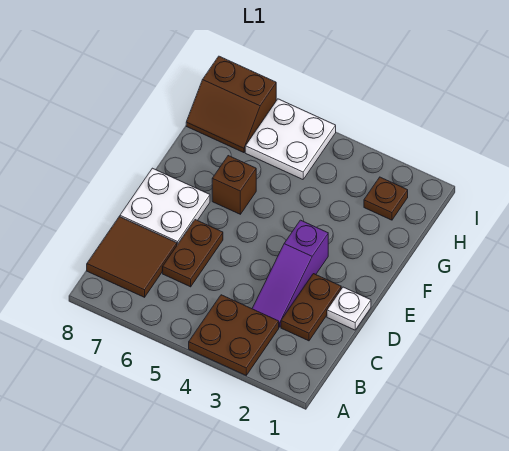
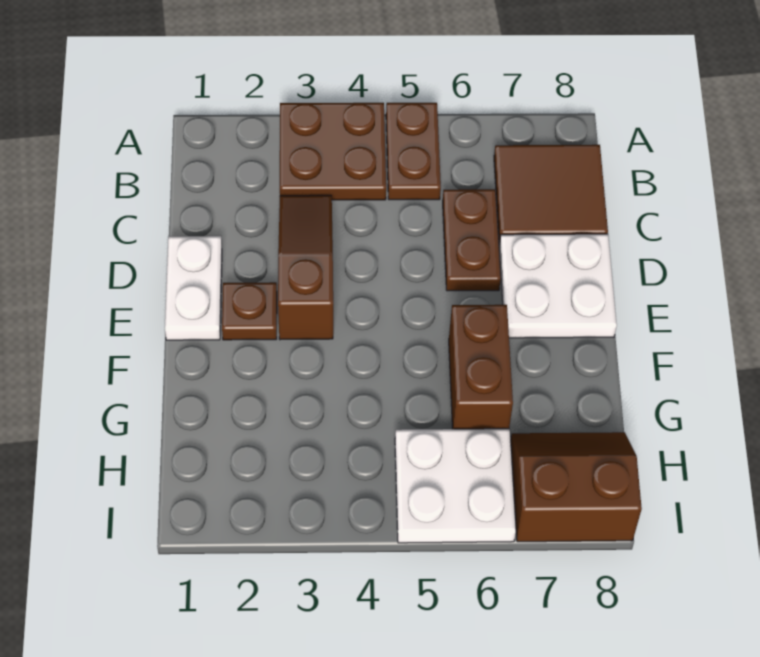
brown 1x2 plate [281,274,341,341] -> brown 1x2 plate moved to [386,103,441,200]
purple 1x3 slope [252,220,328,327] -> brown 1x3 slope [278,195,333,340]
white 1x1 plate [327,287,371,330] -> white 1x2 plate [165,236,222,340]
brown 1x1 brick [212,156,256,214] -> brown 1x2 brick [449,305,513,429]
brown 1x1 plate [364,177,408,220] -> brown 1x1 plate moved to [222,282,277,340]

